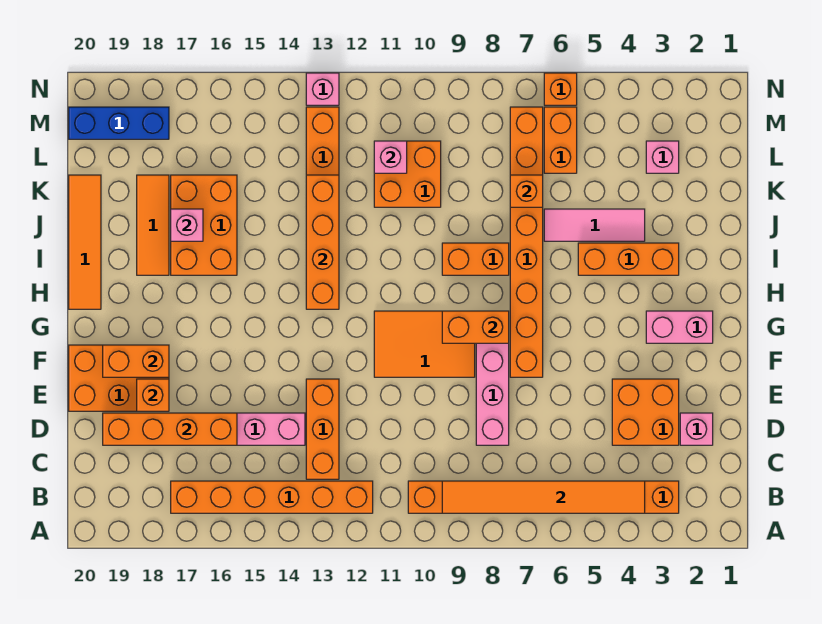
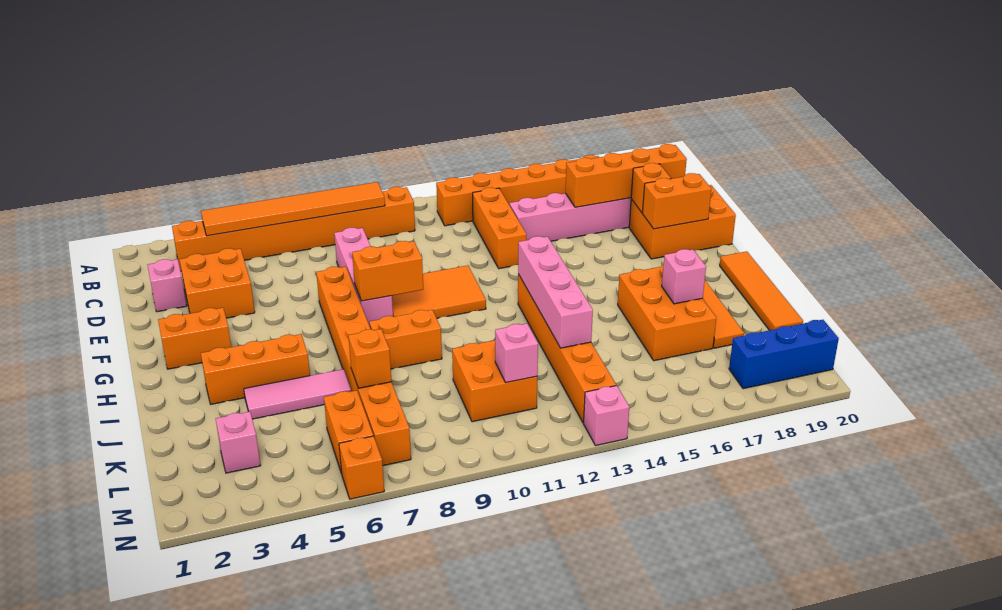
pink 1x2 brick [646,311,713,343] -> orange 1x2 brick [158,308,231,369]
orange 1x4 brick [306,175,339,309] -> pink 1x4 brick [518,236,593,348]

